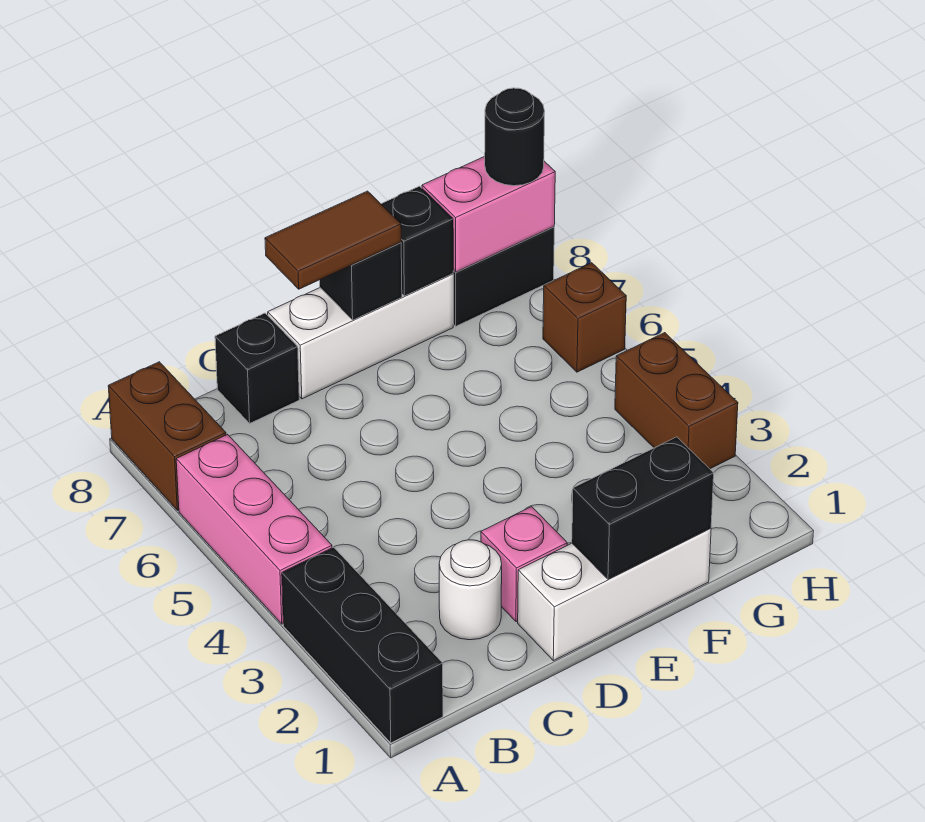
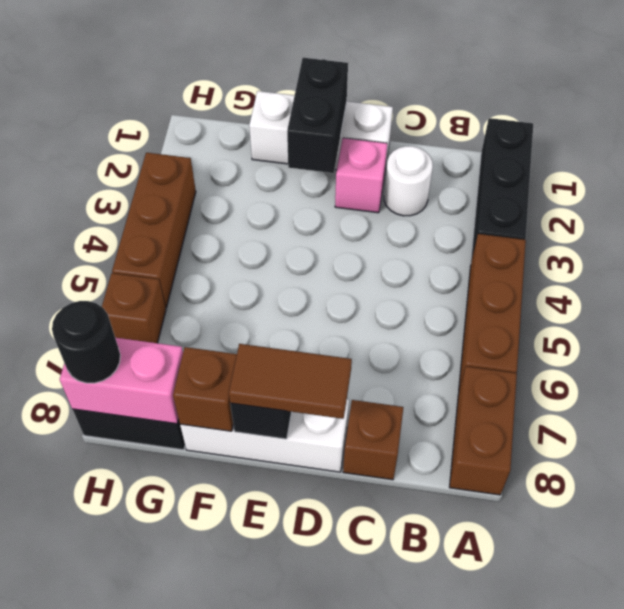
pink 1x3 brick [176,434,332,624] -> brown 1x3 brick [459,234,526,389]
black 1x1 brick [215,313,299,423] -> brown 1x1 brick [343,400,403,480]
black 1x2 brick [572,437,714,579] -> black 1x2 brick turned to [287,58,348,173]
black 1x1 brick [381,186,453,296] -> brown 1x1 brick [173,347,237,431]
brown 1x2 brick [615,333,738,469] -> brown 1x3 brick [112,153,196,308]

